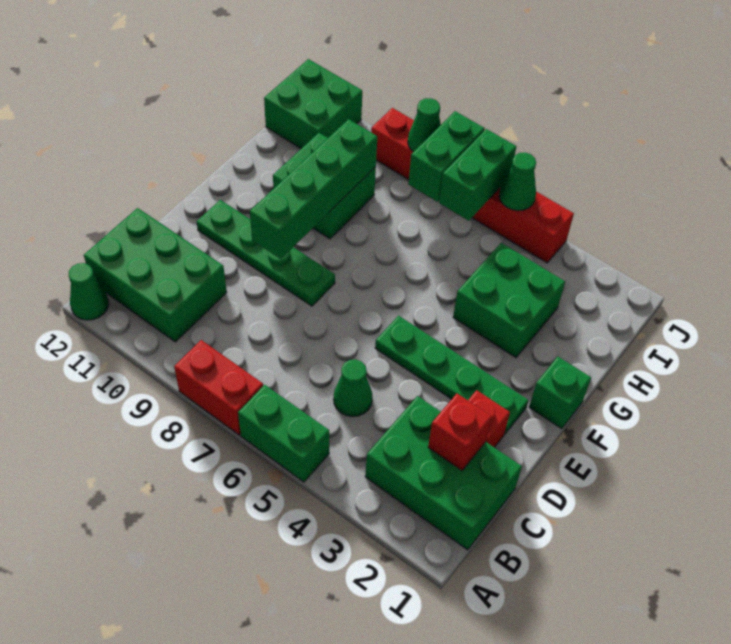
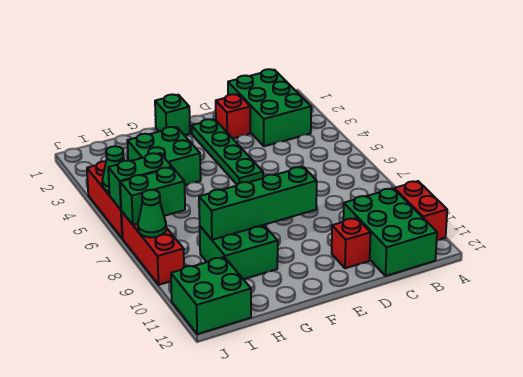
green 1x2 brick [238,385,329,482] -> none
red 1x2 brick [174,340,263,435] -> red 1x2 brick moved to [394,181,447,240]
green 1x1 cone [69,263,109,320] -> none
red 1x1 brick [428,394,492,470] -> red 1x1 brick moved to [332,218,371,268]
green 1x1 cone [334,359,372,417] -> none
green 1x4 plate [197,200,335,306] -> none

